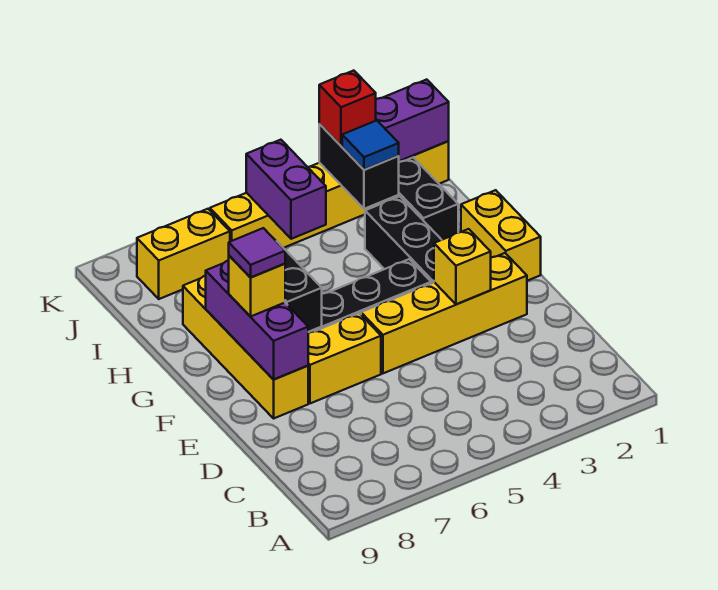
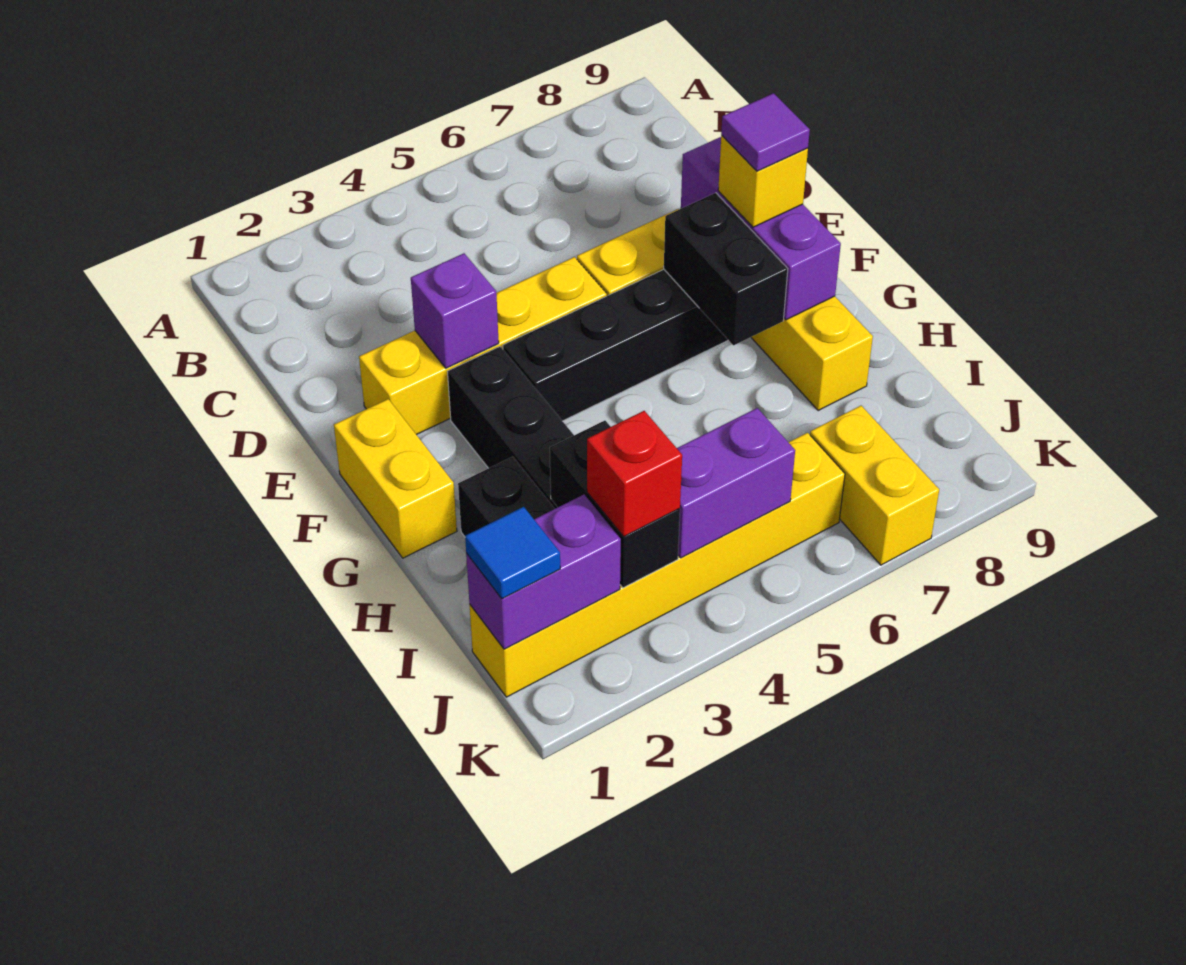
yellow 1x1 brick [434,229,491,304] -> purple 1x1 brick [411,253,499,368]
blue 1x1 tile [342,120,399,170] -> blue 1x1 tile moved to [465,507,560,599]
purple 1x2 brick [246,140,326,239] -> purple 1x2 brick turned to [677,408,795,558]
yellow 1x2 brick [137,209,230,299] -> yellow 1x2 brick turned to [810,406,939,565]

